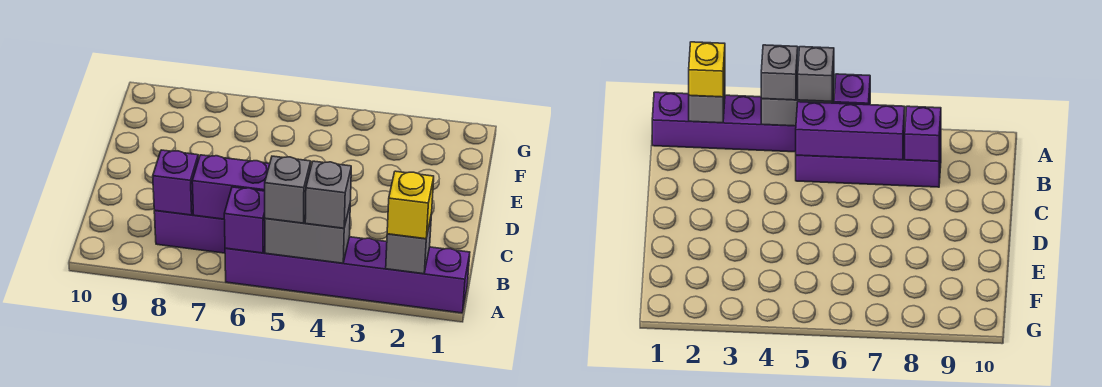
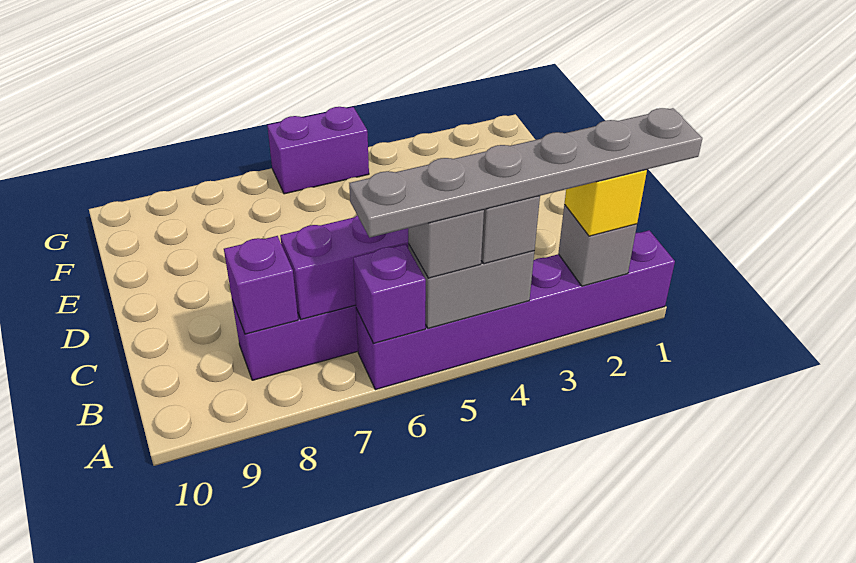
none -> grey 1x6 plate [349,108,702,238]
none -> purple 1x2 brick [267,107,369,194]

